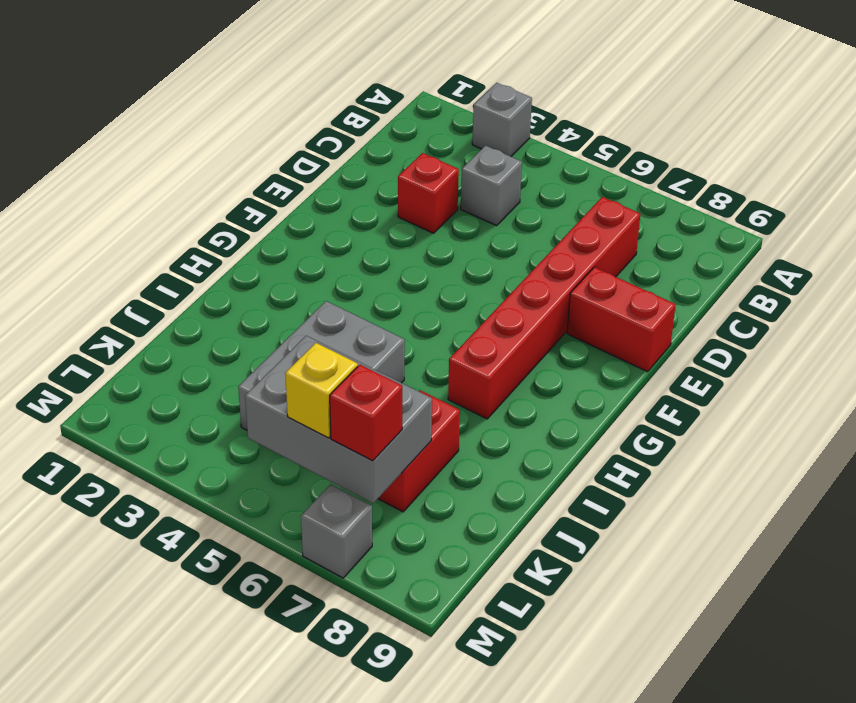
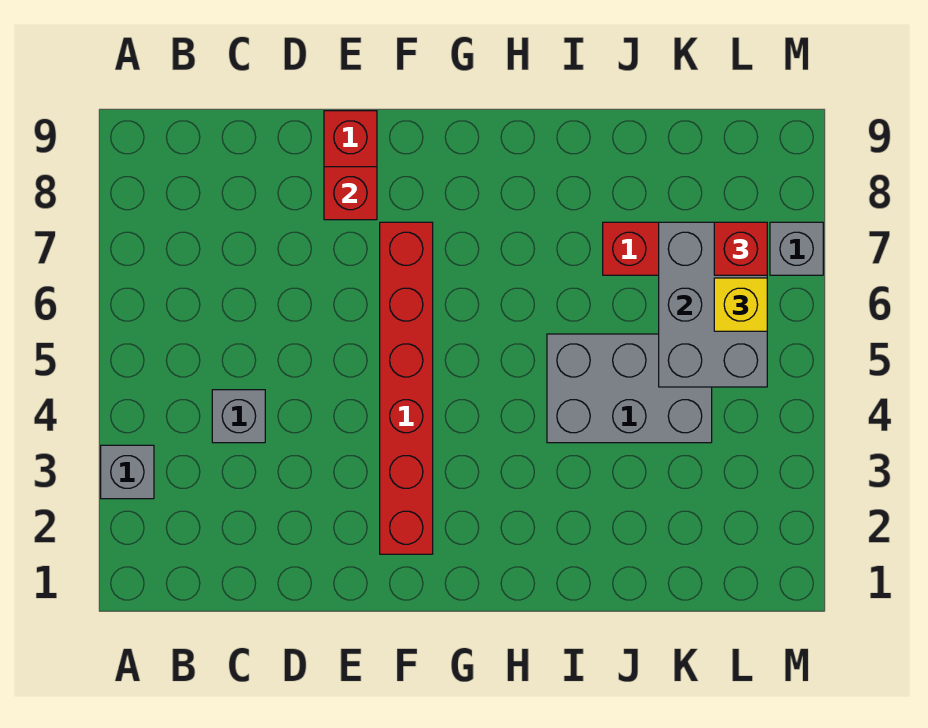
red 1x6 brick [448,197,640,419] -> red 1x6 brick turned to [380,222,433,554]
red 1x1 brick [398,153,459,233] -> red 1x1 brick moved to [324,167,377,220]

